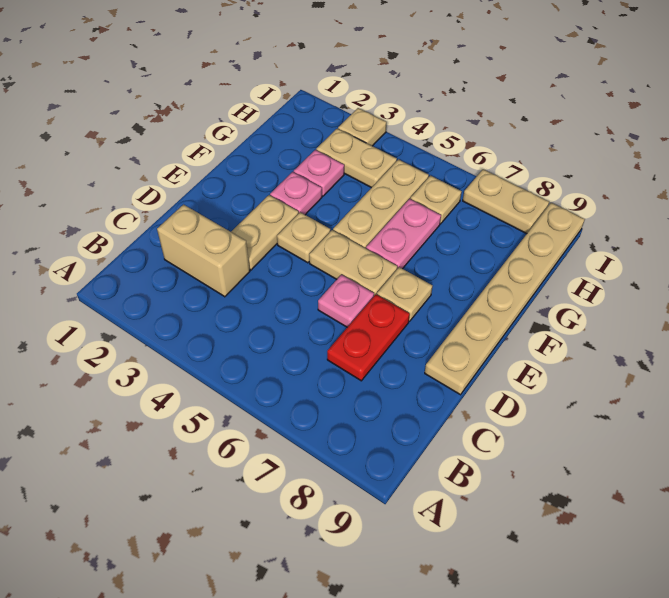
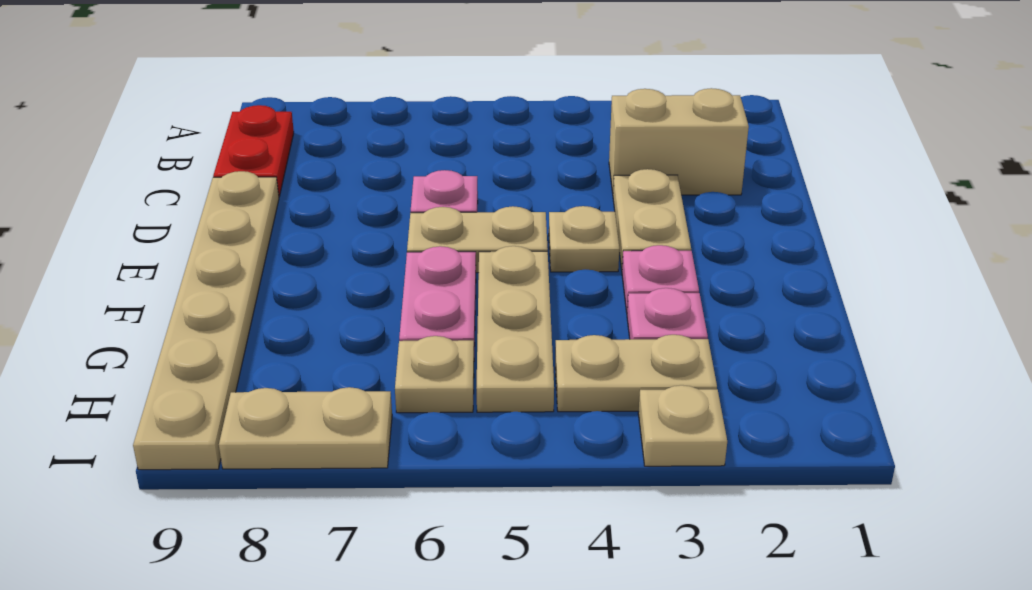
red 1x2 plate [327,295,410,381] -> red 1x2 plate moved to [213,105,294,196]
tan 1x1 plate [377,267,432,321] -> none

